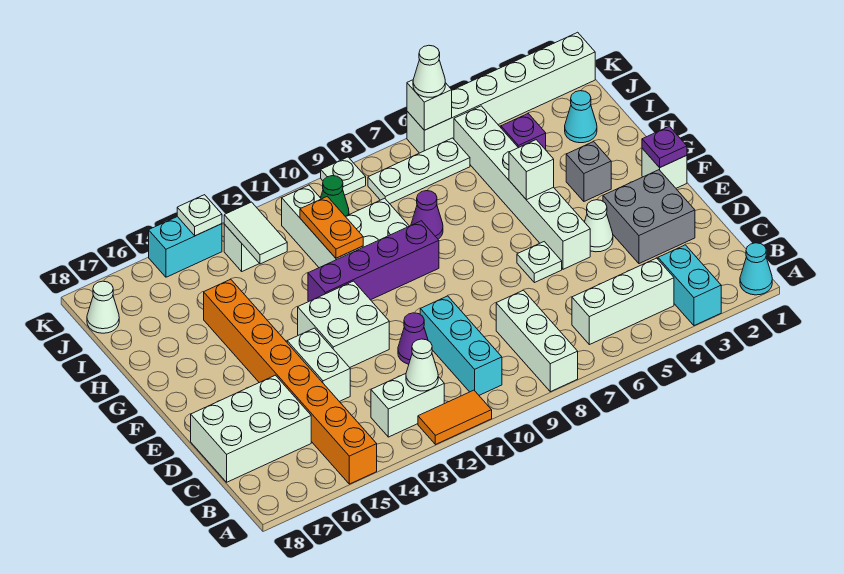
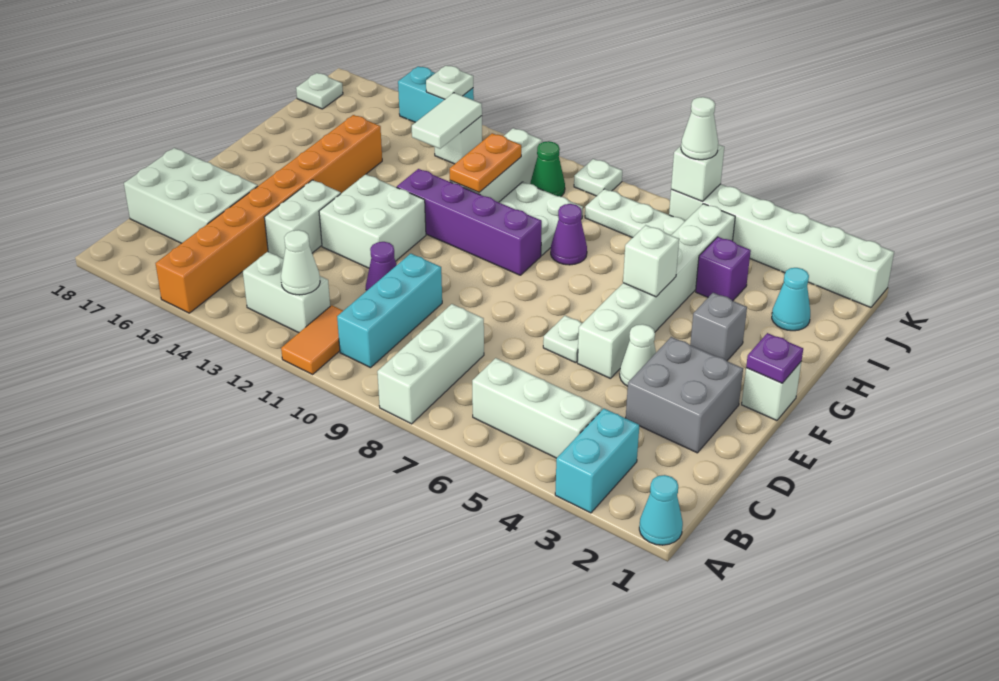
orange 1x2 tile [418,390,492,445] -> orange 1x2 tile turned to [281,305,343,374]
white 1x1 cone [87,281,119,333] -> white 1x1 plate [296,73,343,109]

